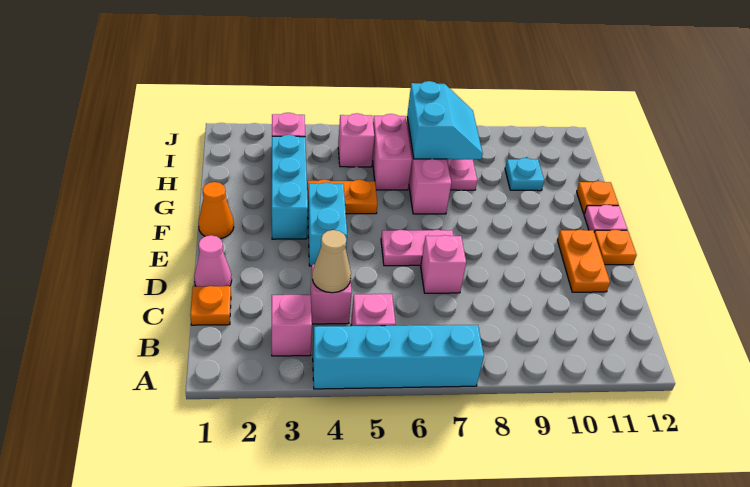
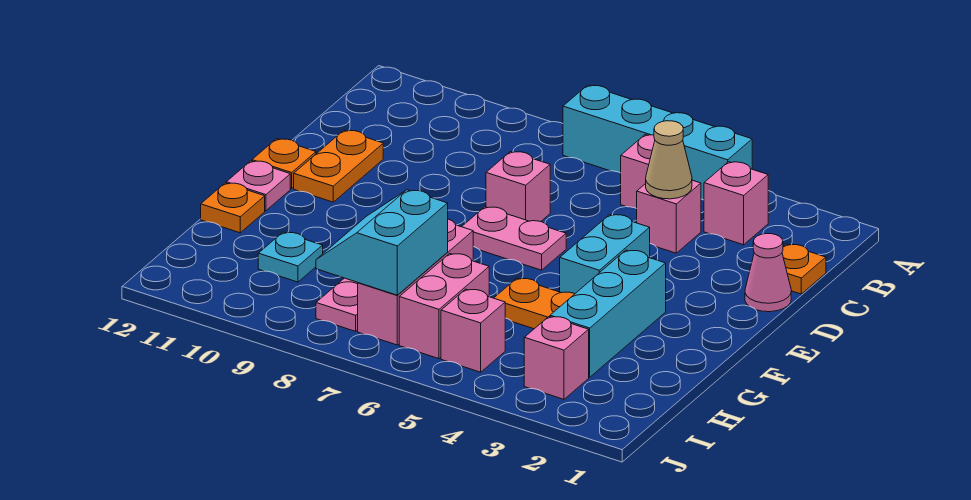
orange 1x1 cone [198,182,234,239] -> none

